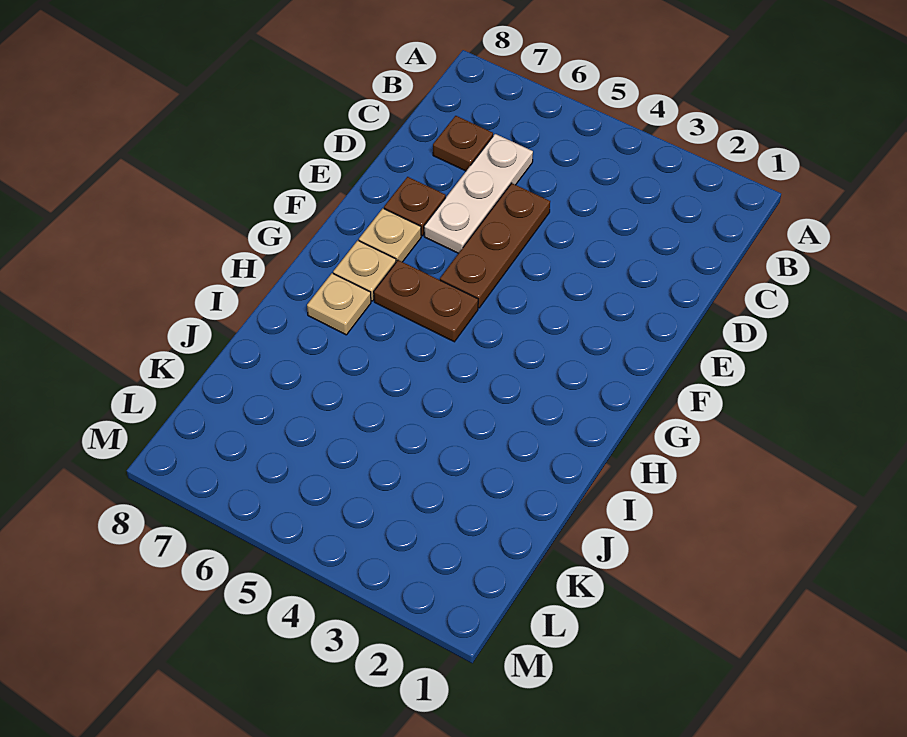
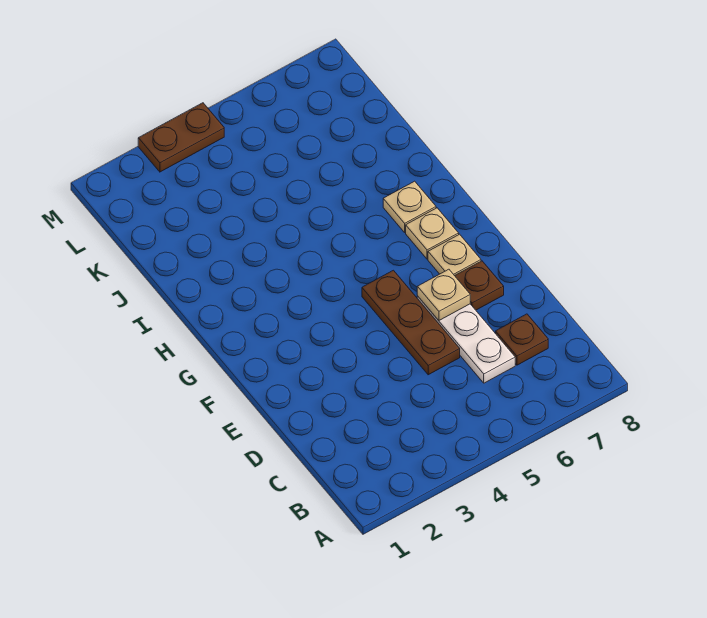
none -> tan 1x1 plate [417,269,470,320]
brown 1x2 plate [374,260,478,342] -> brown 1x2 plate moved to [138,103,224,172]

